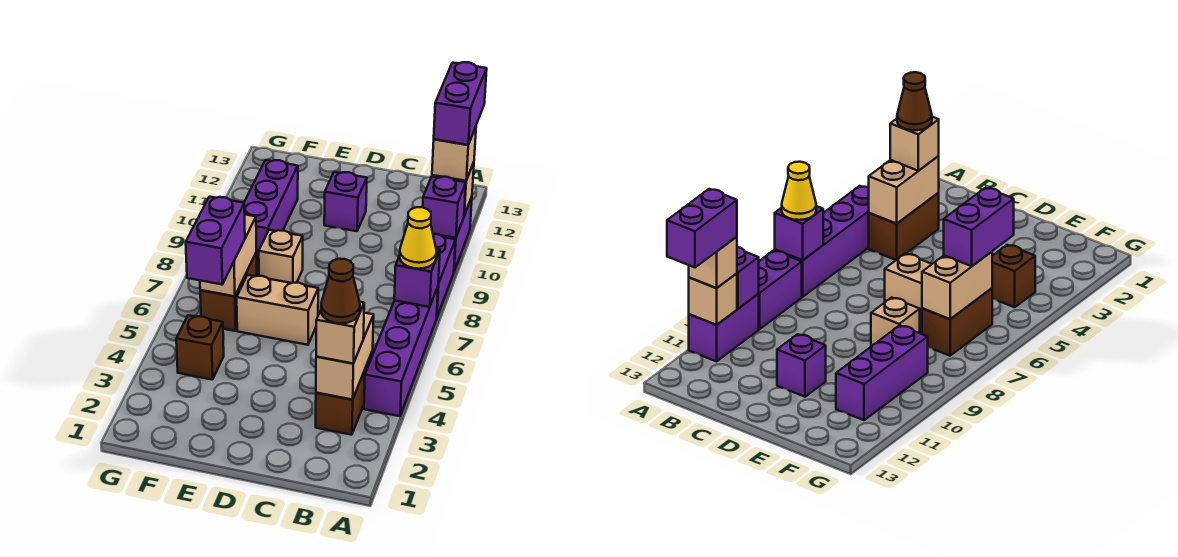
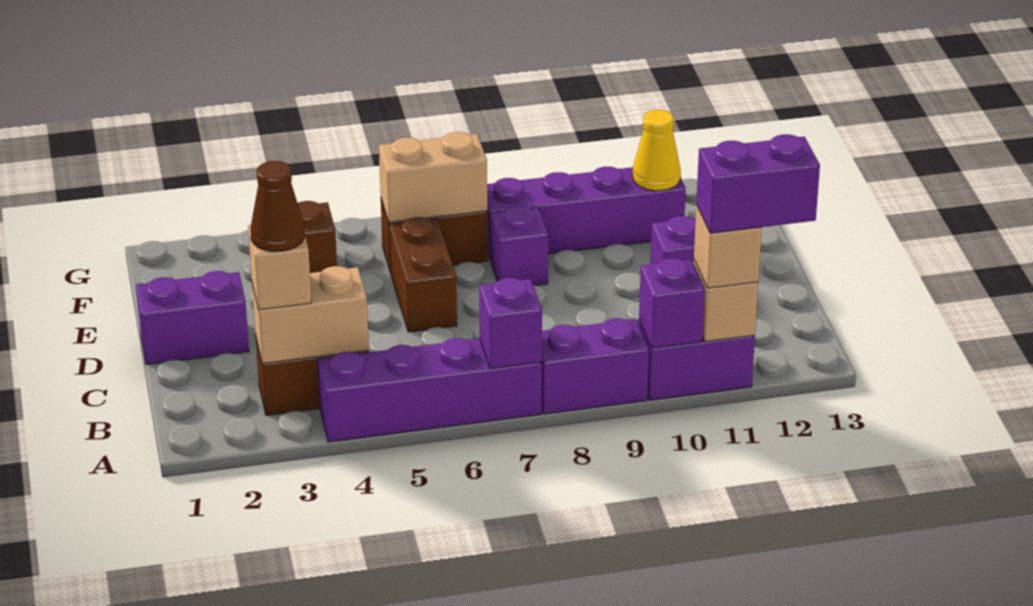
yellow 1x1 cone [400,207,437,269] -> yellow 1x1 cone moved to [633,110,681,191]
tan 1x2 brick [237,275,318,345] -> brown 1x2 brick [389,217,457,332]
tan 1x1 brick [259,230,303,283] -> purple 1x1 brick [490,206,548,286]
purple 1x2 brick [186,197,245,284] -> purple 1x2 brick moved to [136,271,249,365]
purple 1x3 brick [244,160,298,261] -> purple 1x4 brick [487,167,686,261]

